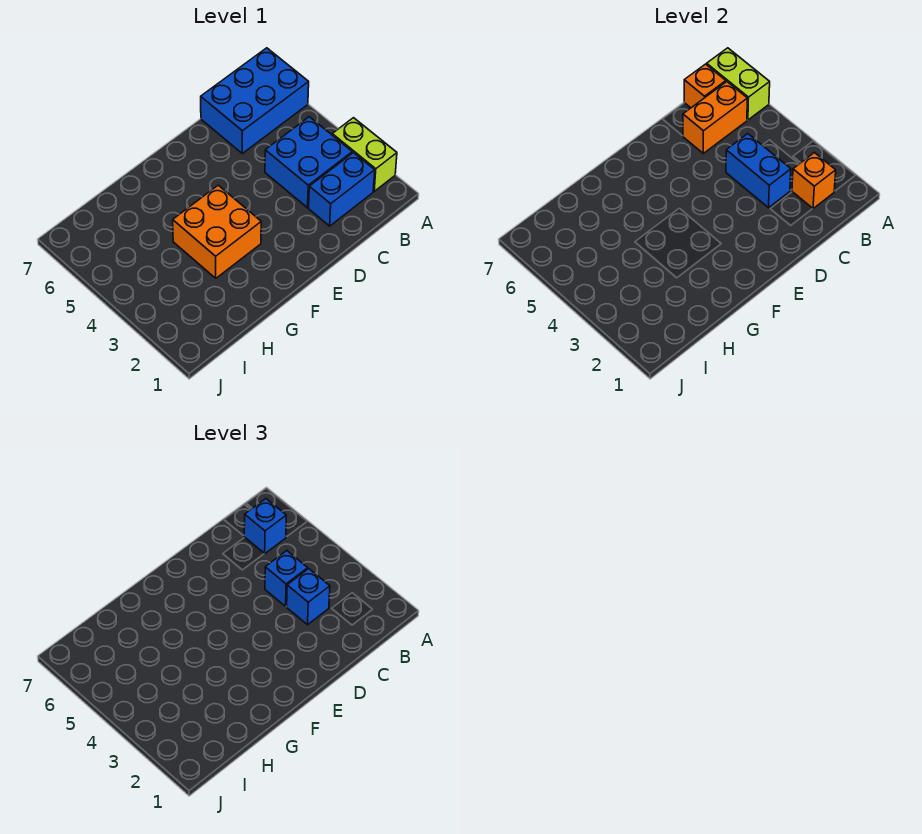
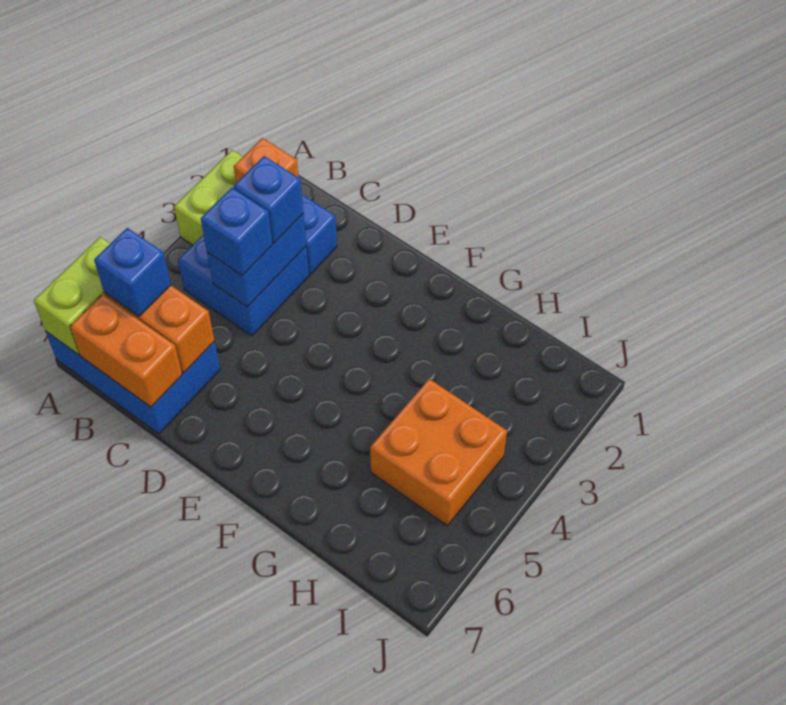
orange 1x1 brick [684,64,726,108] -> orange 1x2 brick [70,294,182,407]
orange 2x2 brick [173,185,261,278] -> orange 2x2 brick moved to [370,379,507,526]

